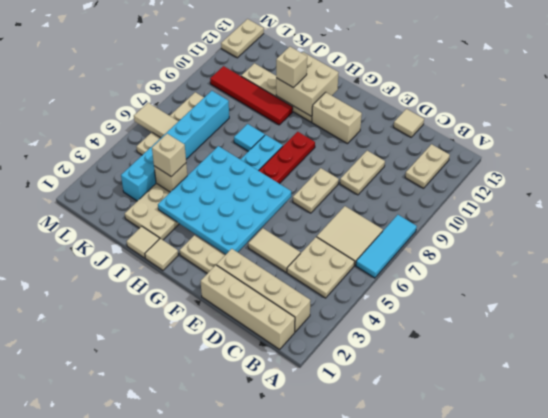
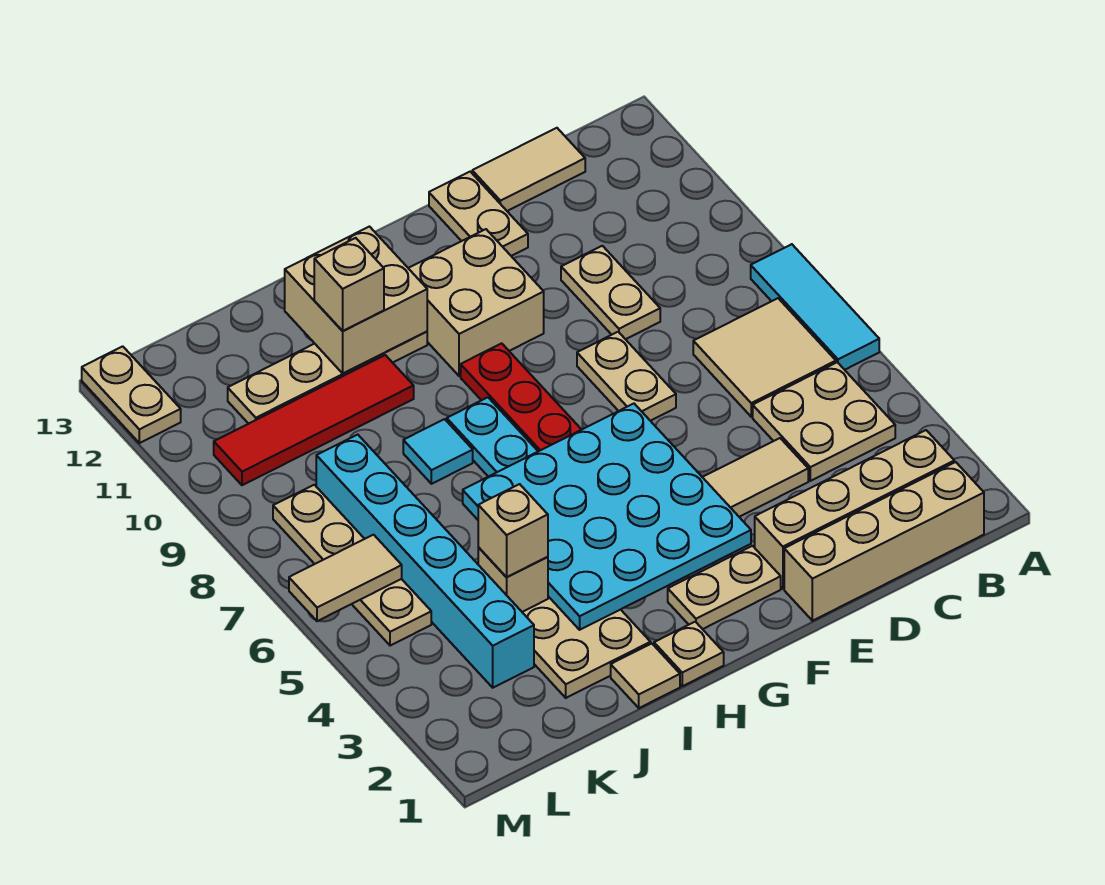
tan 1x2 plate [405,144,450,188] -> tan 1x2 plate moved to [429,172,528,256]
tan 1x1 tile [394,109,424,137] -> tan 1x2 tile [472,128,585,211]
tan 1x2 brick [312,92,362,144] -> tan 2x2 brick [408,229,544,376]
tan 1x1 tile [145,239,178,270] -> tan 1x1 plate [654,622,724,686]

